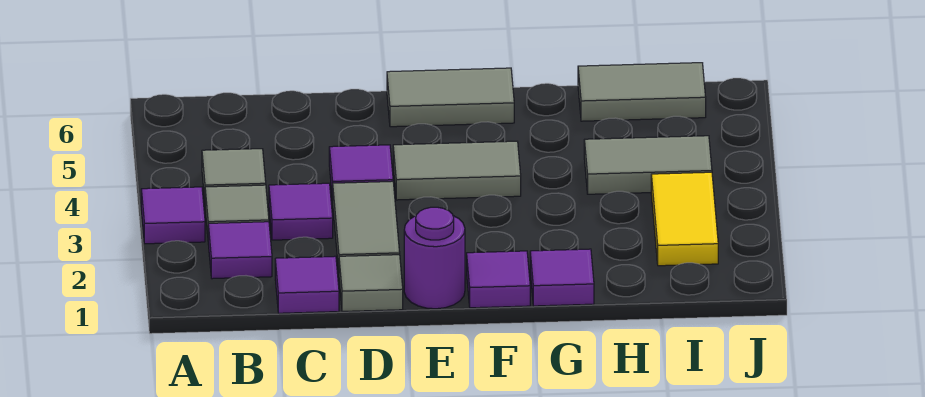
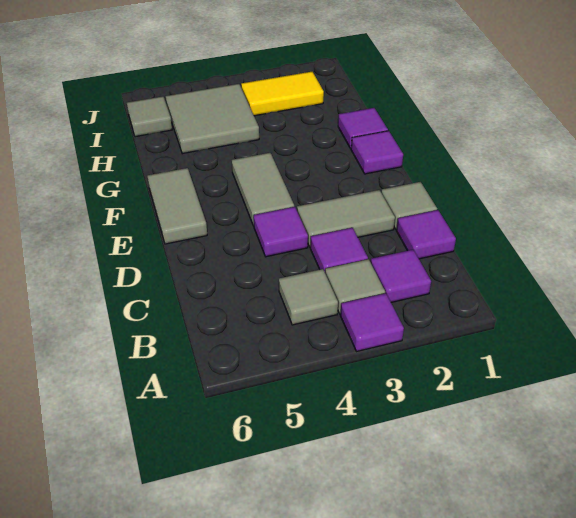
purple 1x1 round brick [404,207,465,309] -> none
grey 1x2 tile [584,136,712,194] -> grey 2x2 tile [166,84,259,154]
grey 1x2 tile [578,63,706,121] -> grey 1x1 tile [127,96,172,137]

